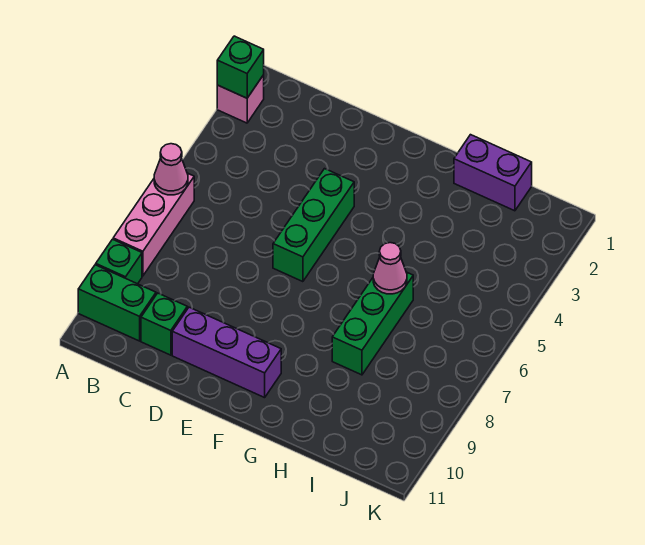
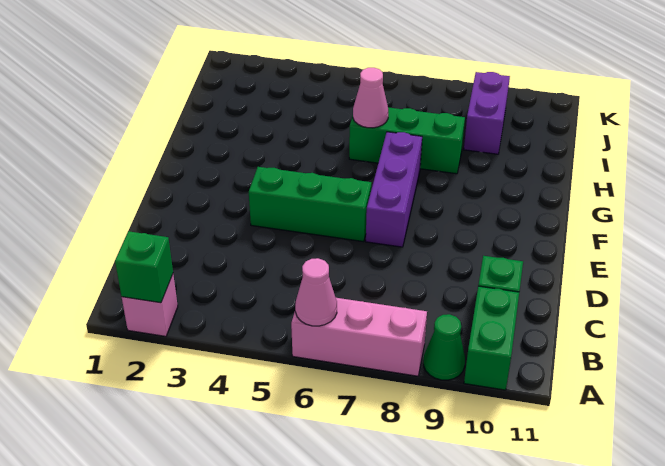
green 1x1 brick [96,239,142,284] -> green 1x1 cone [424,314,465,380]
purple 1x3 brick [172,307,281,398] -> purple 1x3 brick moved to [366,132,422,247]
purple 1x2 brick [454,135,532,211] -> purple 1x2 brick moved to [464,72,510,154]

